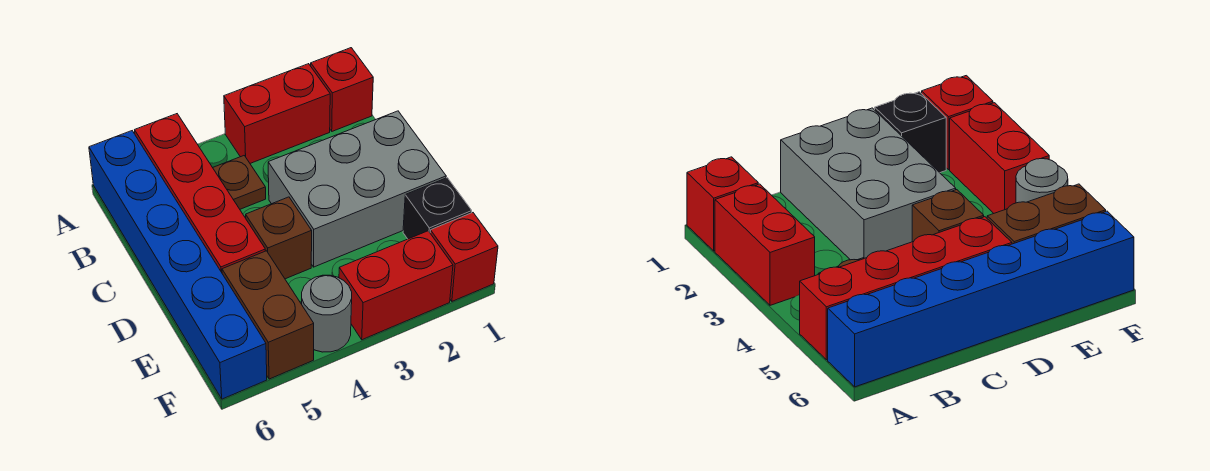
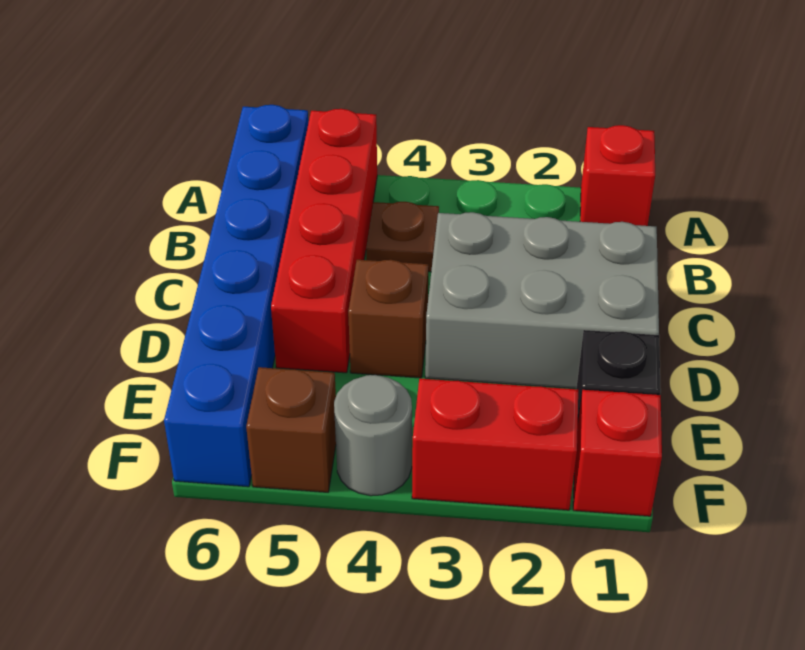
red 1x2 brick [224,64,330,163] -> none
brown 1x2 brick [222,251,314,379] -> brown 1x1 brick [246,367,336,492]

